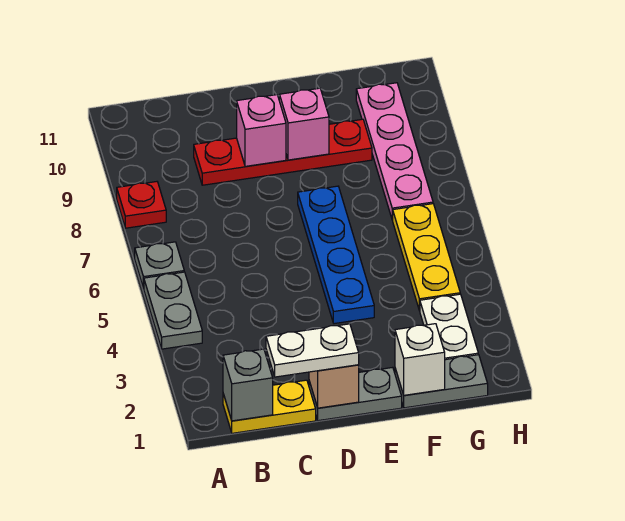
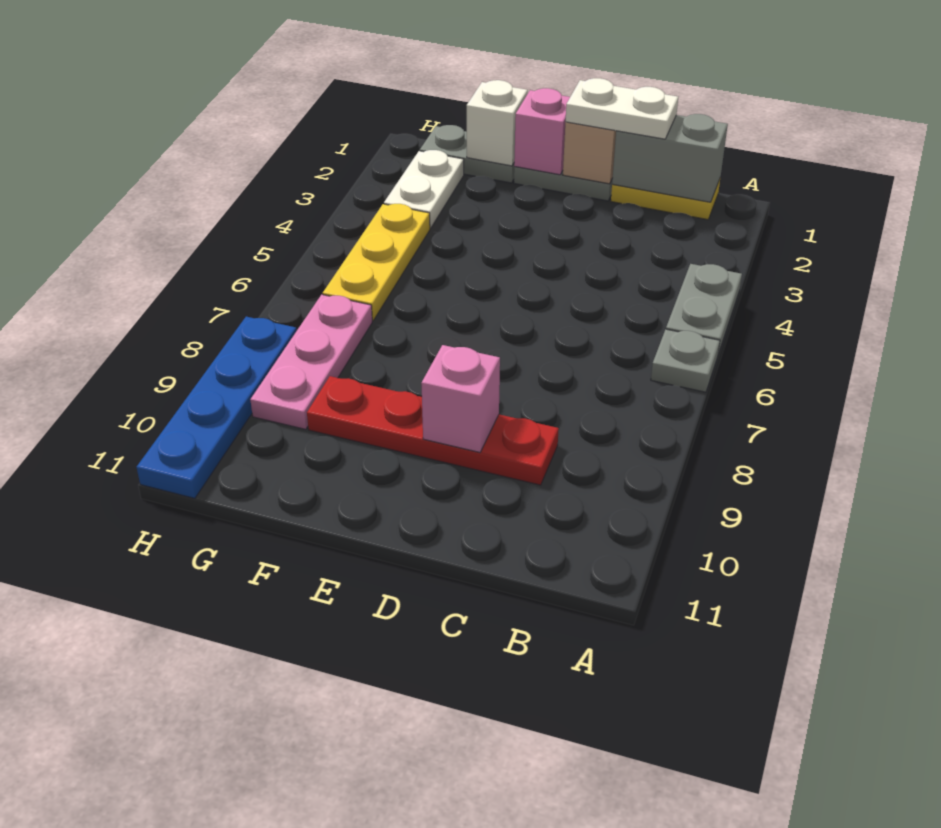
red 1x1 plate [117,182,166,228] -> none
grey 1x1 brick [223,349,273,421] -> grey 1x2 brick [612,114,728,202]
blue 1x4 plate [298,186,374,324] -> blue 1x4 plate moved to [137,317,296,498]
pink 1x1 brick [279,88,329,160] -> pink 1x1 brick moved to [514,88,570,175]
pink 1x4 plate [356,83,433,220] -> pink 1x3 plate [250,295,372,429]

